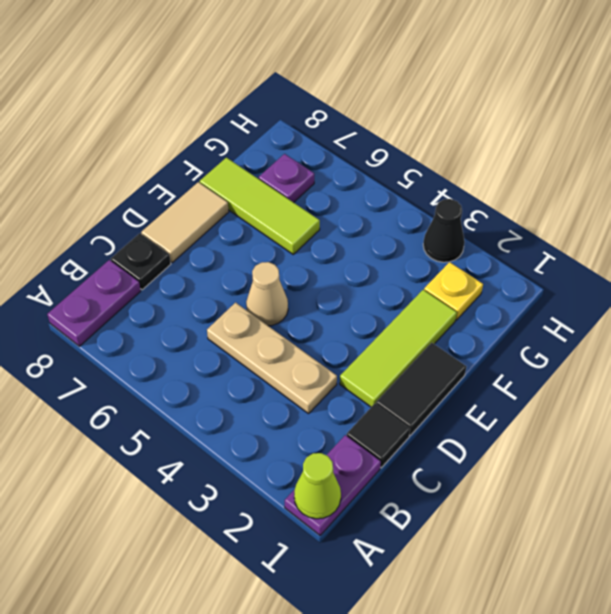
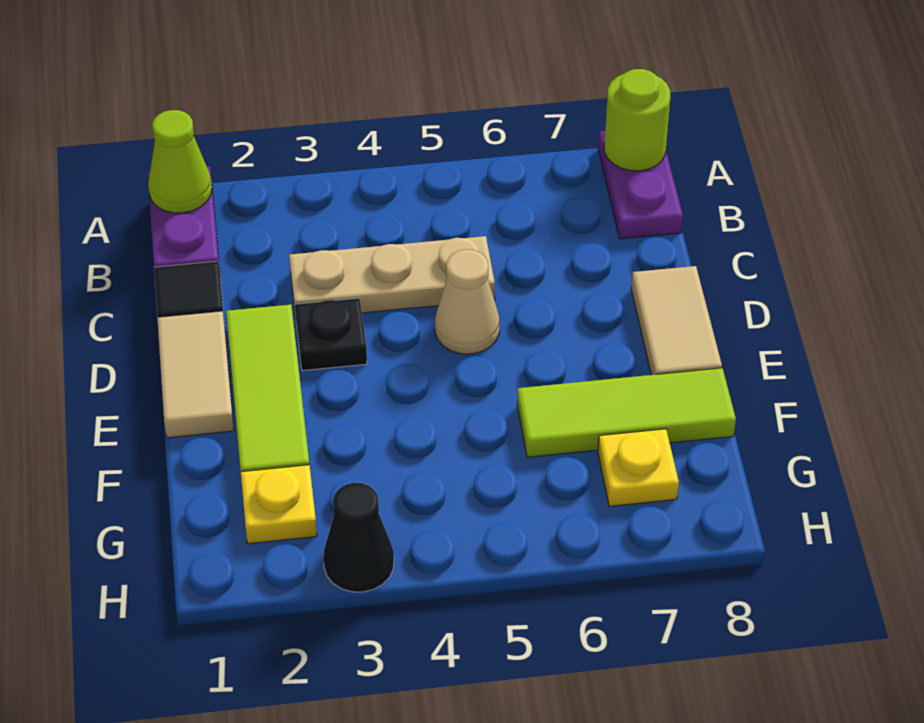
none -> lime 1x1 round brick [604,69,670,171]
black 1x1 plate [111,233,171,290] -> black 1x1 plate moved to [295,298,367,371]
black 1x2 tile [376,343,467,435] -> tan 1x2 tile [157,311,234,438]
purple 1x1 plate [259,154,314,202] -> yellow 1x1 plate [598,429,679,506]

